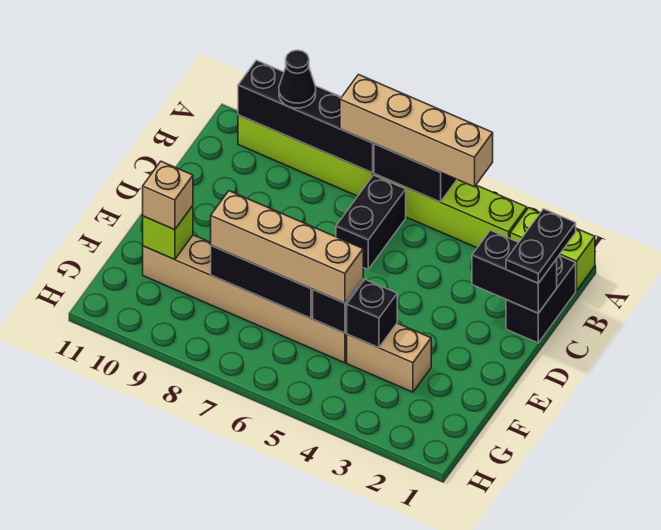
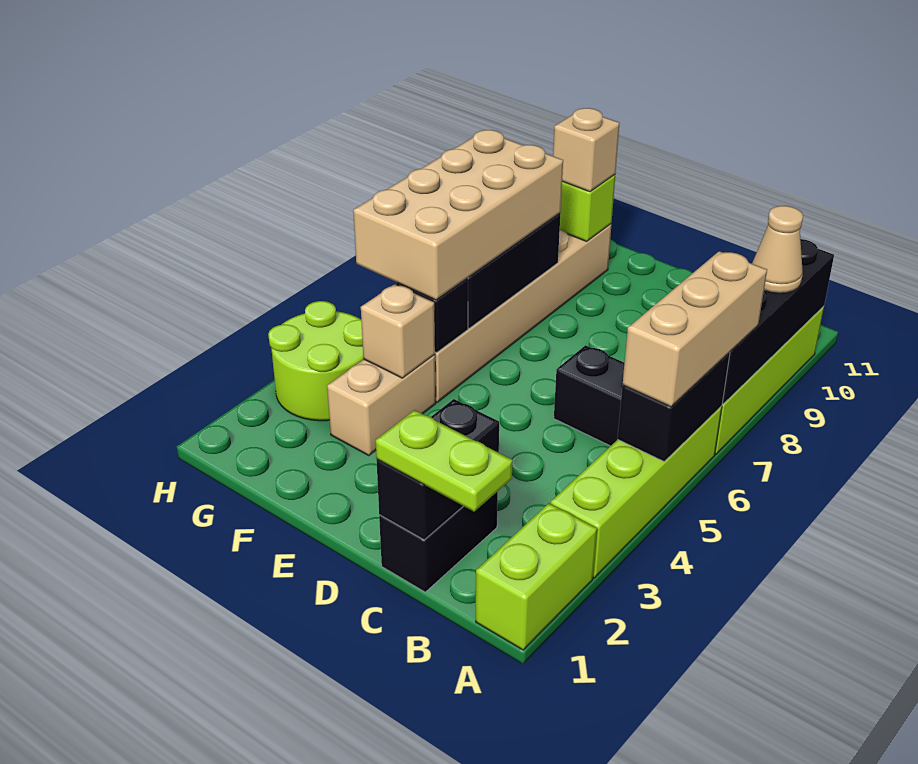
tan 1x4 brick [340,75,493,187] -> tan 1x3 brick [622,251,767,407]
black 1x1 cone [279,50,316,108] -> tan 1x1 cone [752,206,803,293]
black 1x2 brick [506,256,576,343] -> black 1x2 brick turned to [379,492,498,592]
black 1x2 plate [506,209,576,283] -> lime 1x2 plate [376,410,513,512]
black 1x1 brick [346,280,397,348] -> tan 1x1 brick [361,284,435,378]
tan 1x4 brick [211,191,363,303] -> tan 2x4 brick [353,130,563,300]
none -> lime 2x2 round brick [268,301,363,421]

